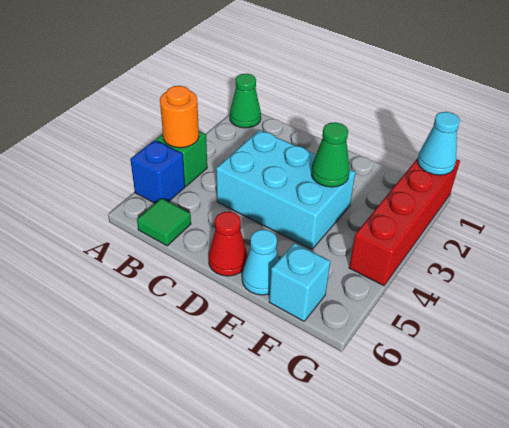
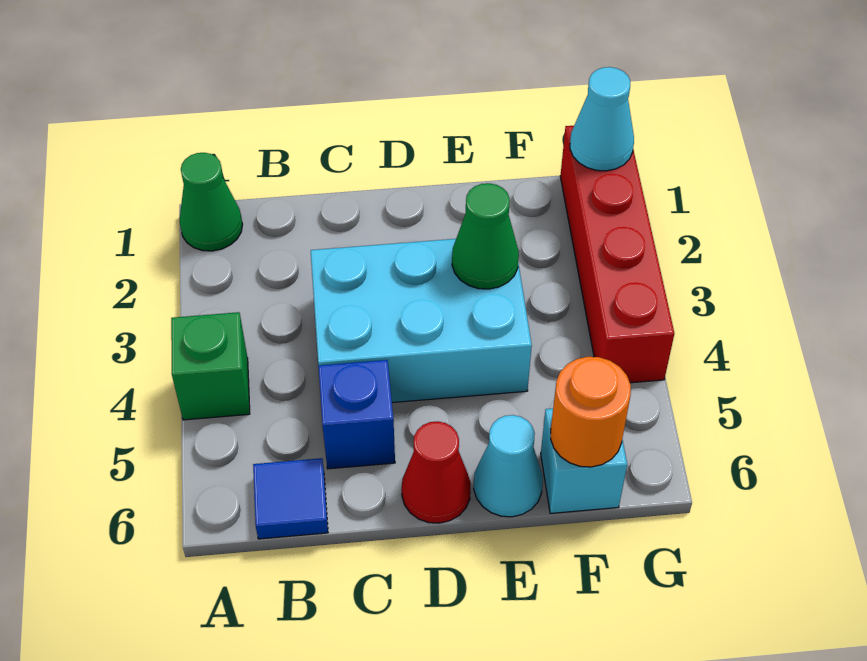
orange 1x1 round brick [160,86,199,148] -> orange 1x1 round brick moved to [551,357,631,467]
blue 1x1 brick [130,140,185,203] -> blue 1x1 brick moved to [318,360,395,469]
green 1x1 tile [137,198,191,246] -> blue 1x1 tile [253,458,328,539]

